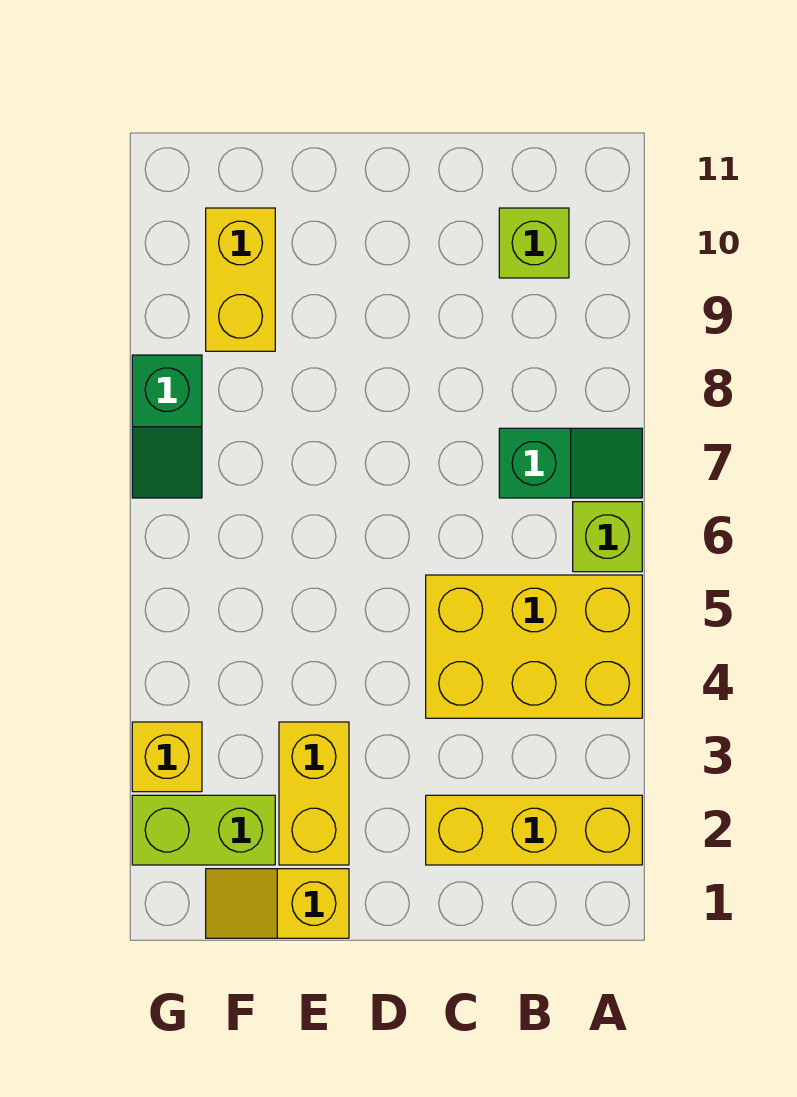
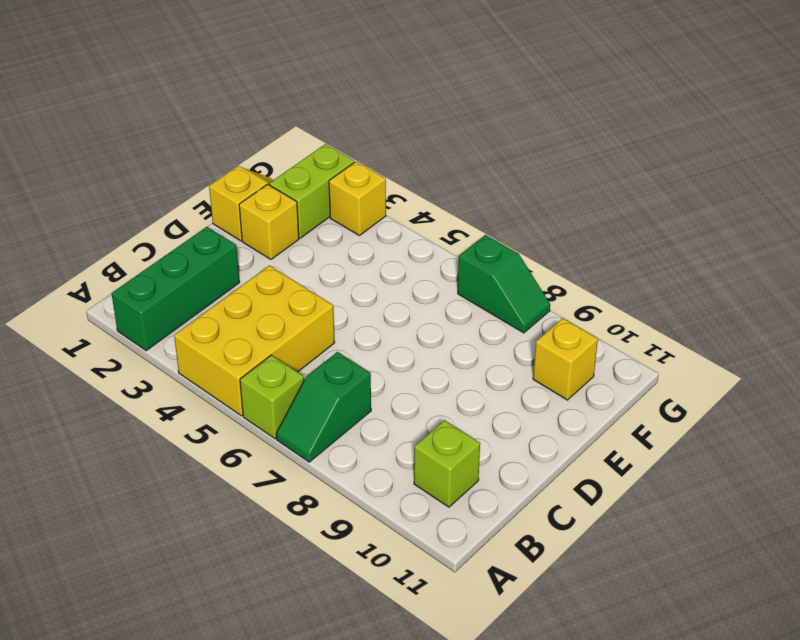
yellow 1x3 brick [426,795,642,865] -> green 1x3 brick [111,227,240,351]
yellow 1x2 brick [279,722,349,865] -> yellow 1x1 brick [239,184,299,259]
yellow 1x2 brick [206,208,275,351] -> yellow 1x1 brick [533,318,598,400]
green 1x2 slope [132,355,202,498] -> green 1x2 slope turned to [458,235,550,333]

